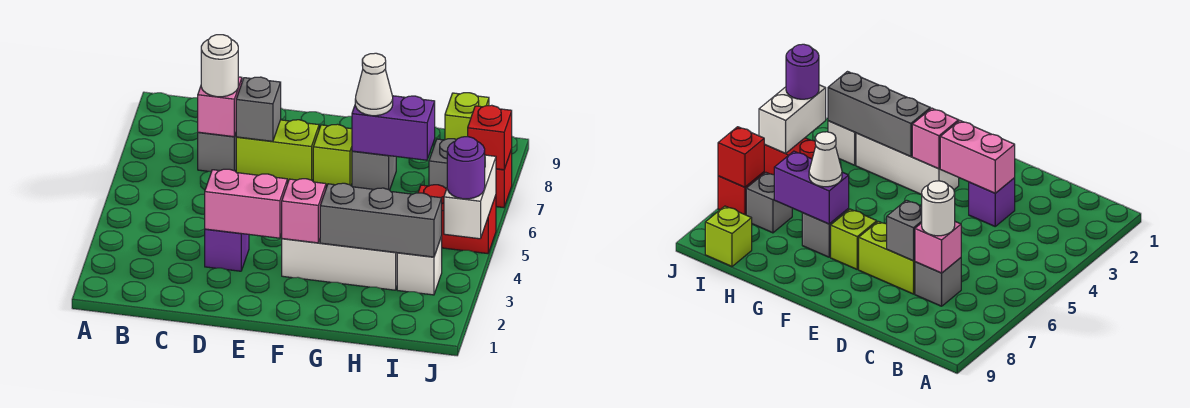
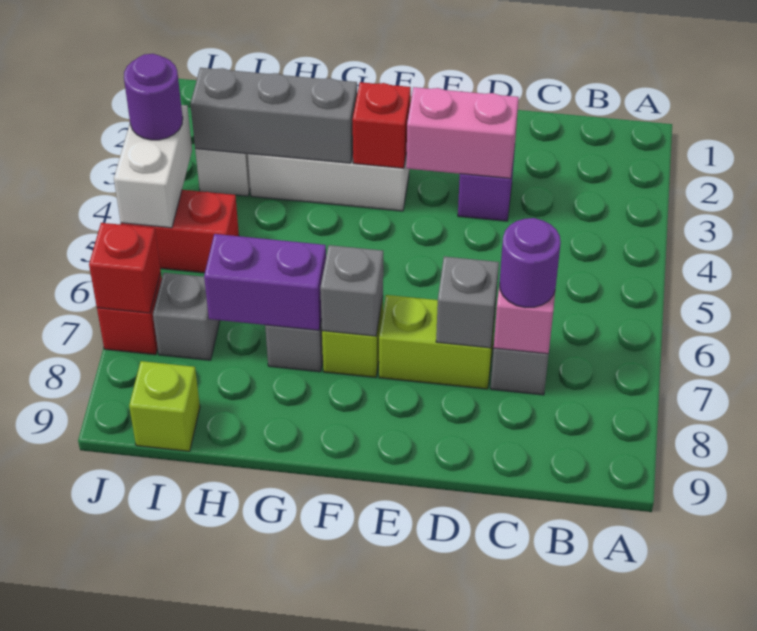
white 1x1 round brick [201,35,238,97] -> purple 1x1 round brick [499,218,561,308]
pink 1x1 brick [282,179,326,243] -> red 1x1 brick [353,82,411,168]
none -> grey 1x1 brick [320,245,383,336]
white 1x1 cone [355,53,393,116] -> none

